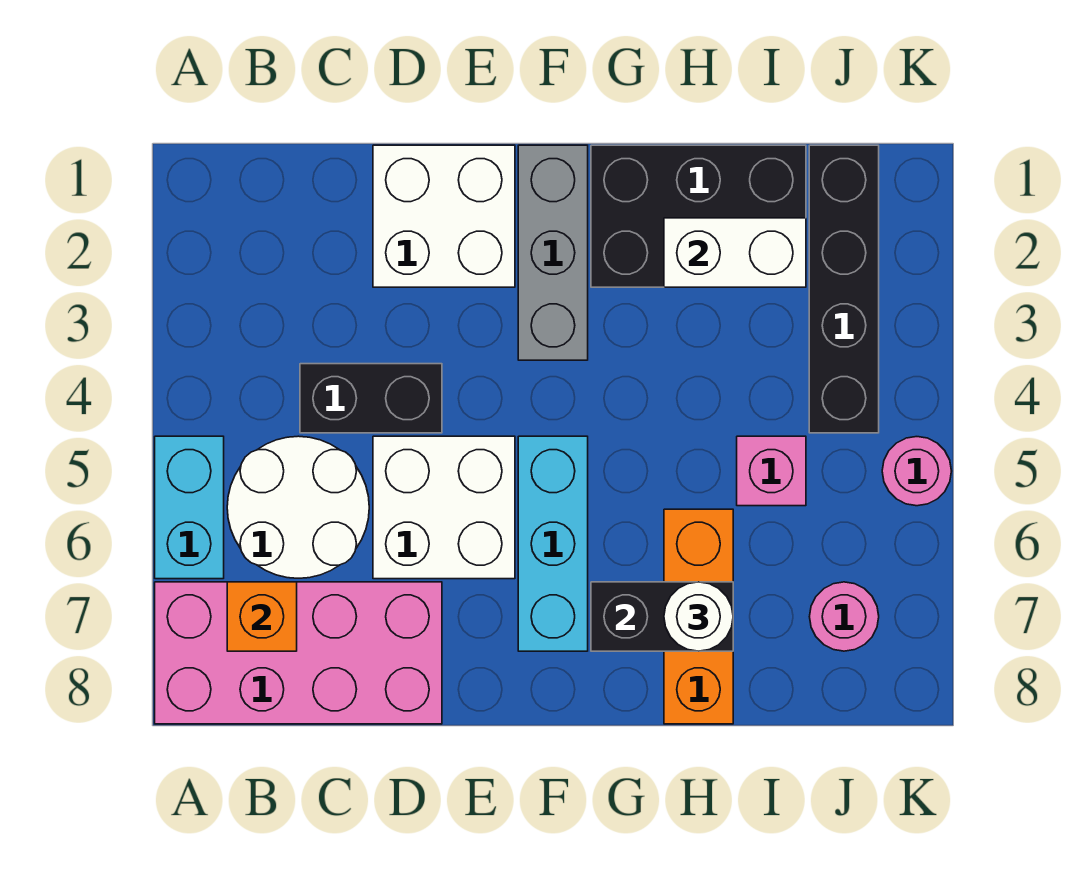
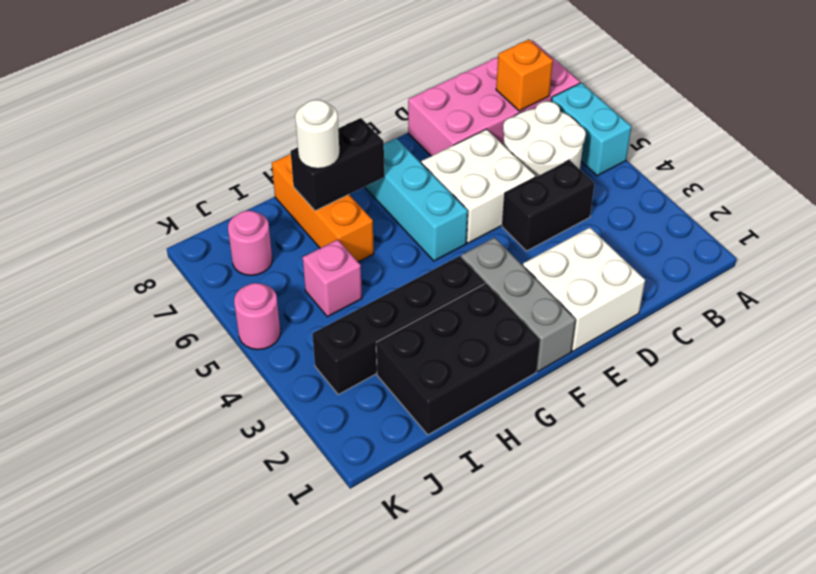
white 1x2 brick [664,218,806,287] -> none
black 1x4 brick [809,145,879,433] -> black 1x4 brick turned to [312,256,485,395]

